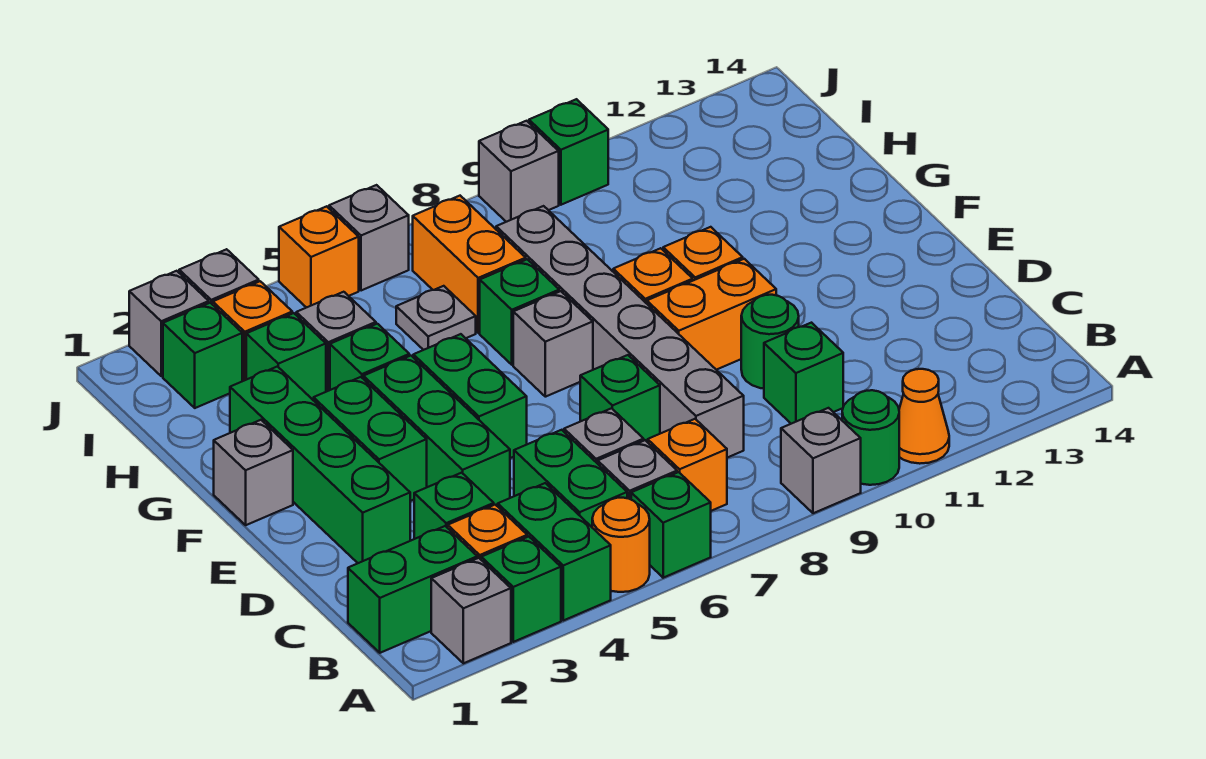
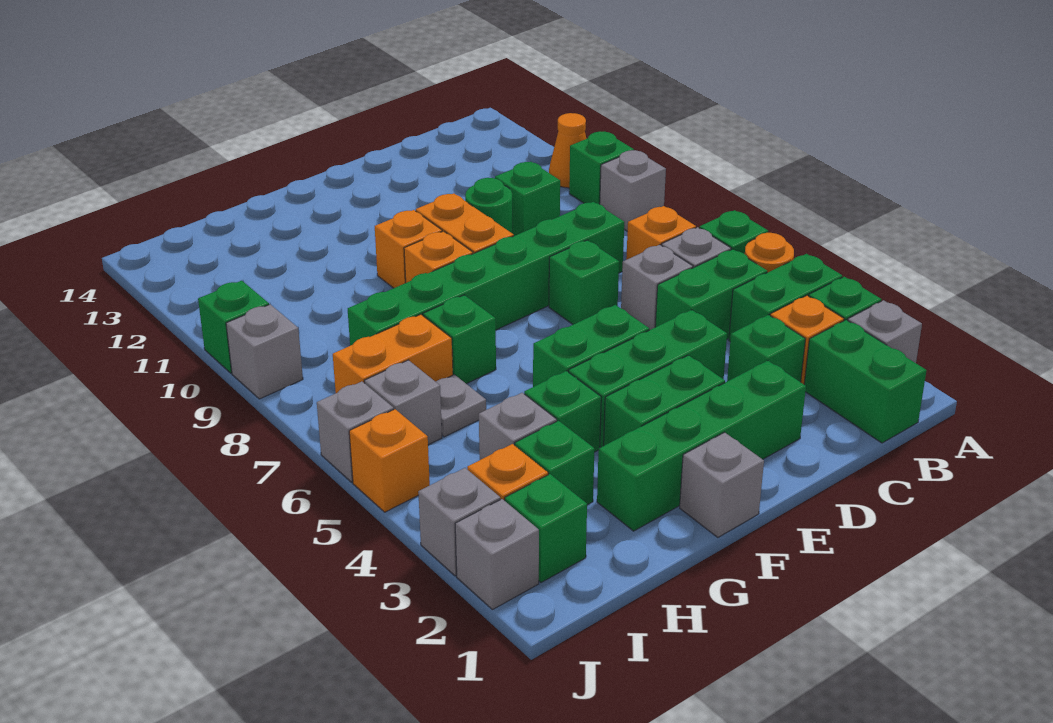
green 1x1 round brick [842,390,899,485] -> green 1x1 brick [569,132,634,204]
grey 1x6 brick [496,206,744,458] -> green 1x6 brick [348,202,624,346]
grey 1x1 brick [513,291,593,397] -> grey 1x1 brick moved to [364,360,442,445]

